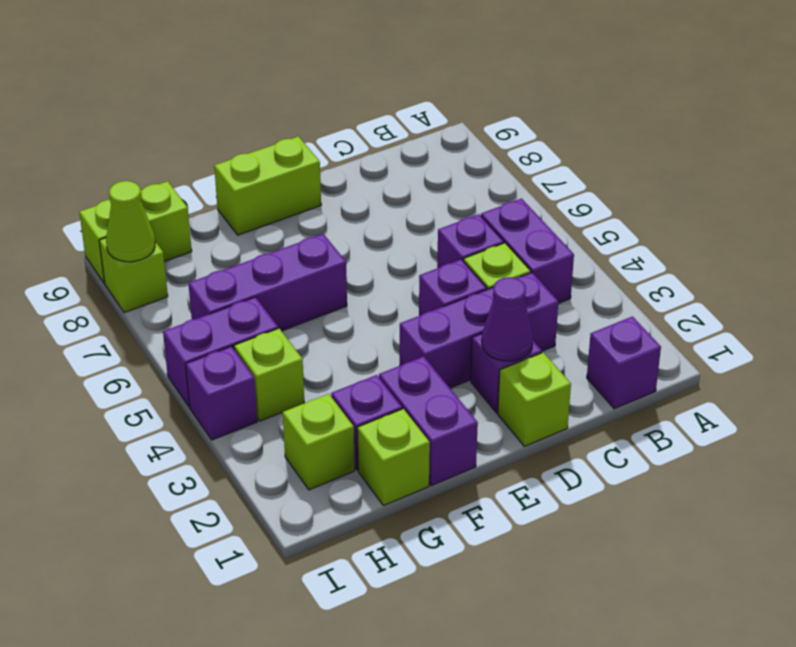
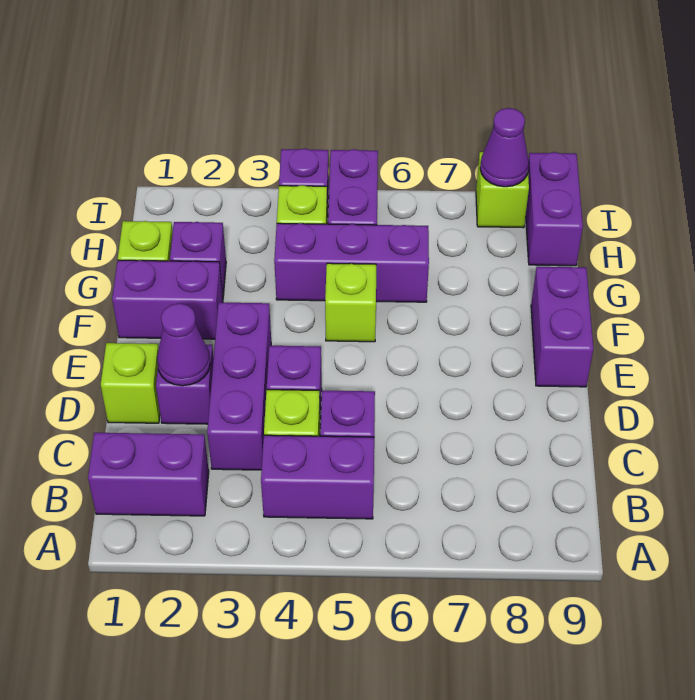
purple 1x1 brick [587,317,661,409] -> purple 1x2 brick [88,433,209,516]
lime 1x2 brick [214,136,321,235] -> purple 1x2 brick [531,267,593,387]
purple 1x3 brick [188,234,347,331] -> purple 1x3 brick turned to [274,223,429,302]
lime 1x1 brick [283,394,355,490] -> lime 1x1 brick moved to [325,263,376,342]
lime 1x2 brick [79,181,192,283] -> purple 1x2 brick [526,152,583,266]
lime 1x1 cone [106,181,155,262] -> purple 1x1 cone [480,108,529,187]

